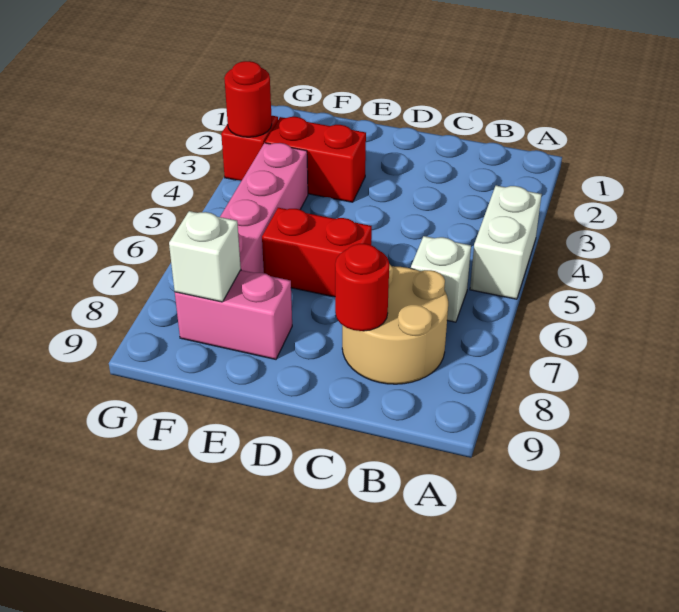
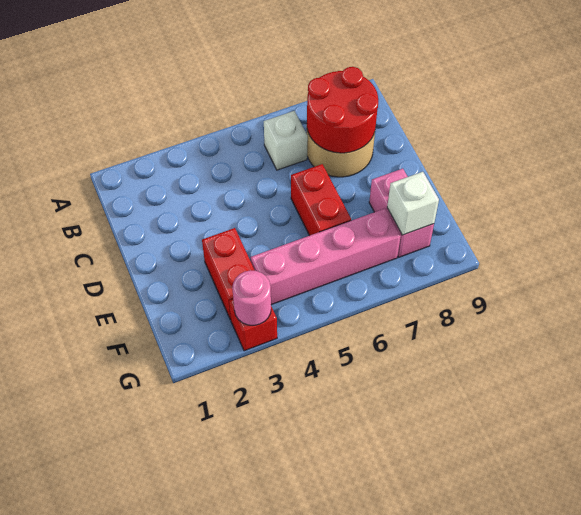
white 1x2 brick [470,186,542,299] -> none
red 1x1 round brick [335,244,389,331] -> red 2x2 round brick [307,67,378,153]
red 1x1 round brick [224,61,272,137] -> pink 1x1 round brick [232,270,271,325]

